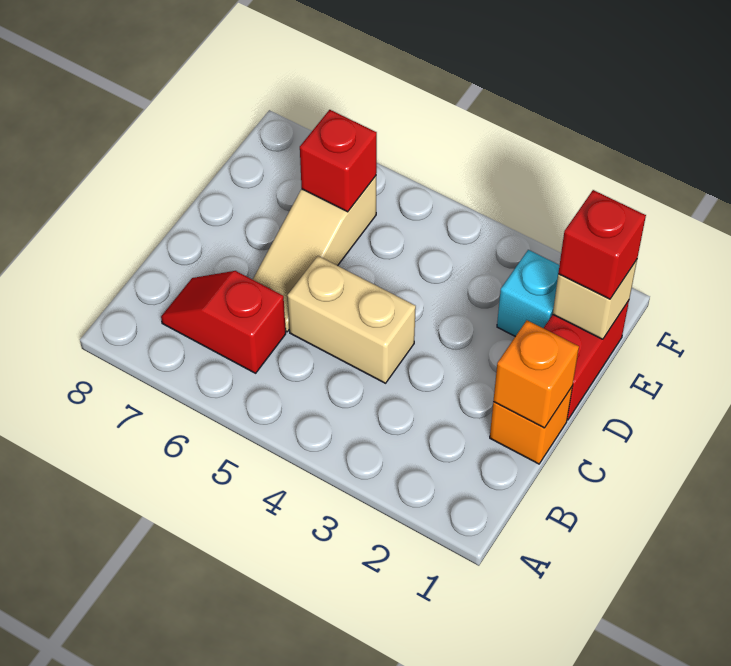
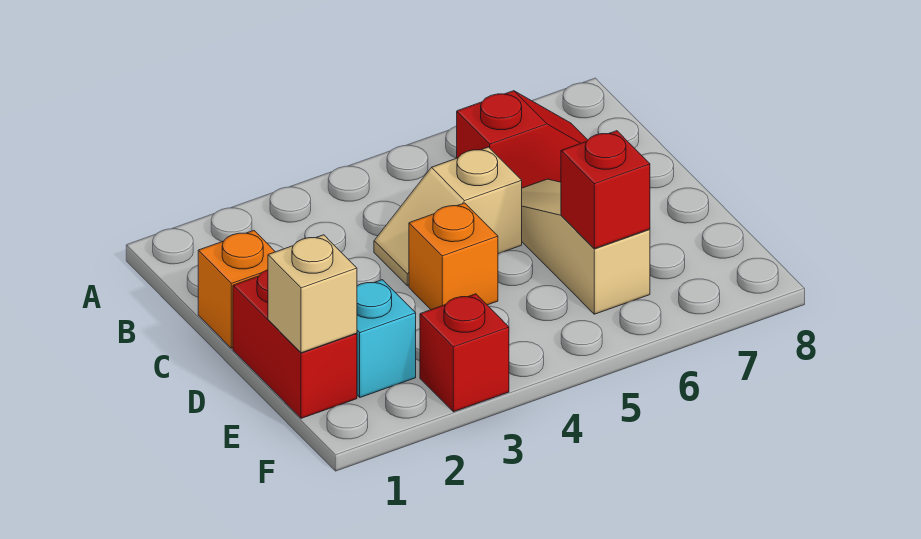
orange 1x1 brick [493,320,579,428] -> orange 1x1 brick moved to [409,203,498,310]
tan 1x2 brick [287,256,416,383] -> tan 1x2 slope [374,147,522,286]
red 1x1 brick [558,190,646,299] -> red 1x1 brick moved to [420,294,509,412]

